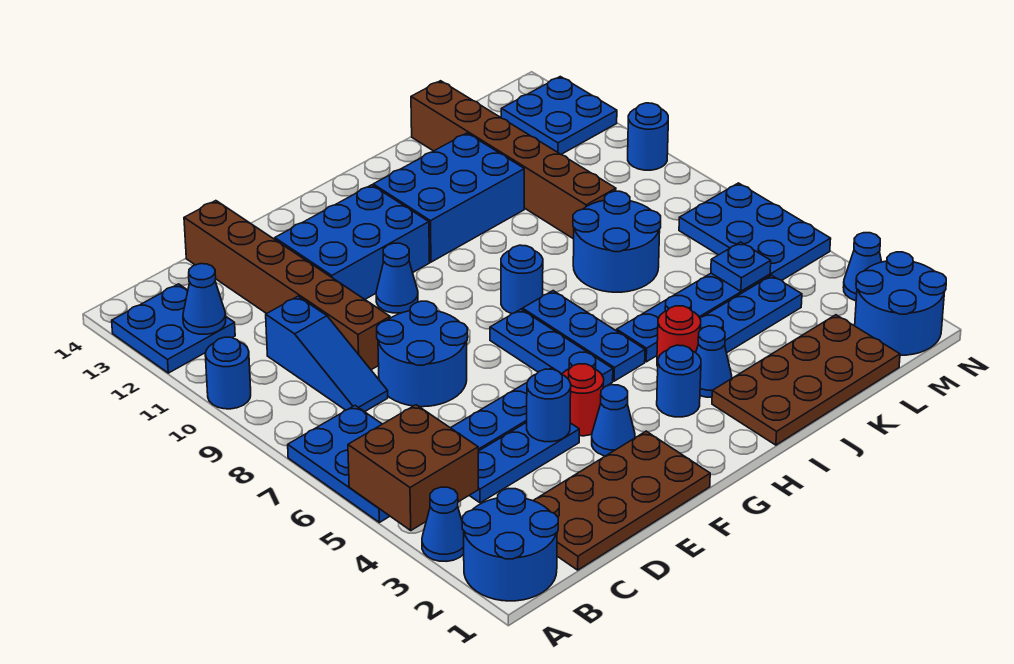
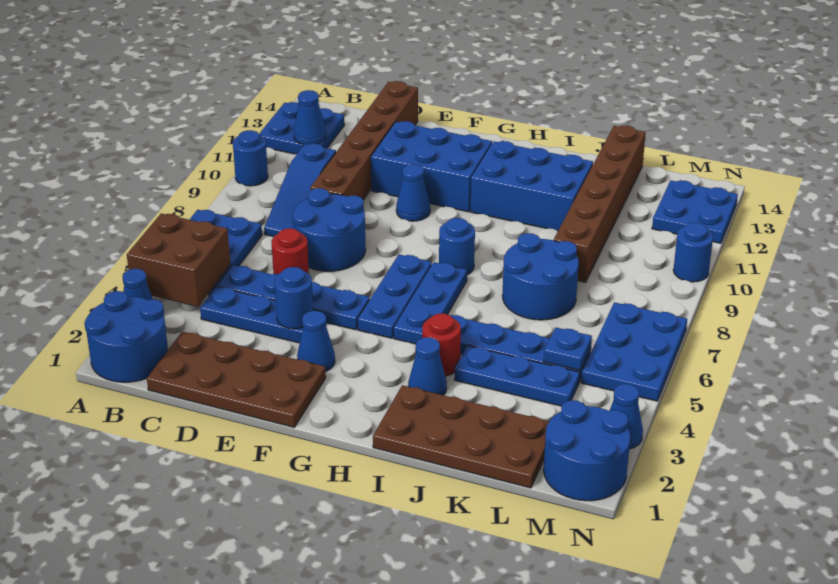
red 1x1 round brick [562,364,604,436] -> red 1x1 round brick moved to [271,228,309,274]
blue 1x1 round brick [657,345,701,417] -> none

